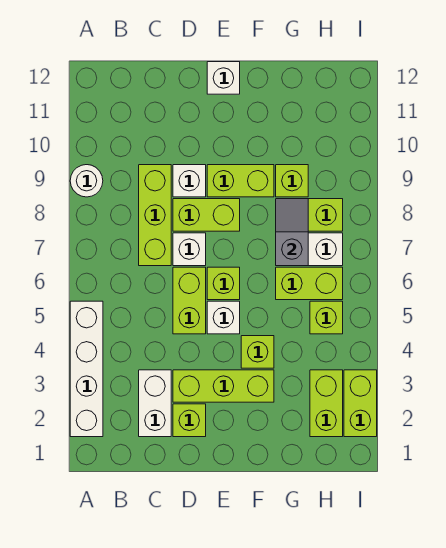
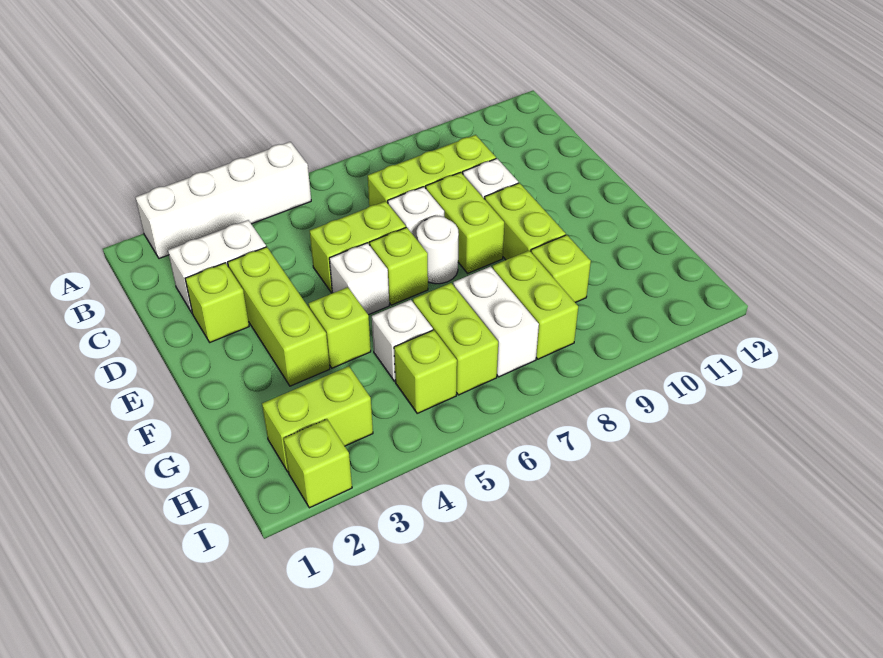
white 1x1 round brick [70,165,103,197] -> white 1x1 round brick moved to [416,216,459,284]
white 1x1 brick [207,62,240,94] -> white 1x1 brick moved to [372,300,433,381]
grey 1x2 slope [276,199,308,266] -> none
lime 1x2 brick [344,370,377,437] -> lime 1x1 brick [283,419,352,508]

